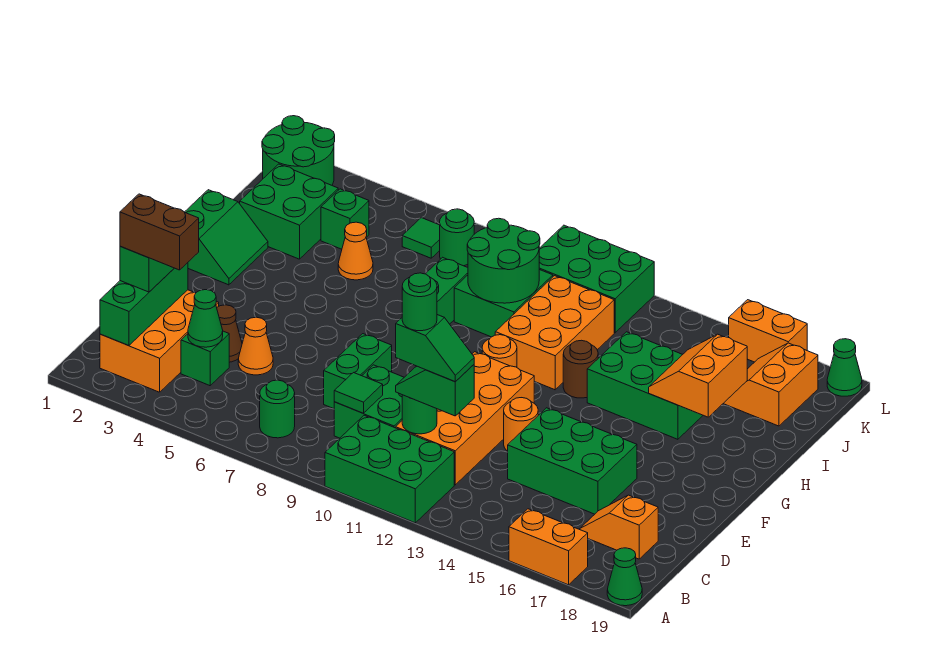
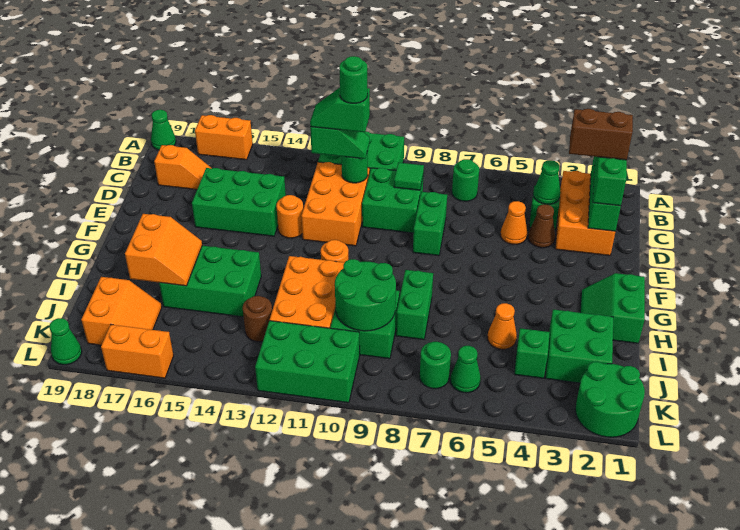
orange 2x4 brick [396,352,534,485] -> orange 2x3 brick [302,162,370,246]
brown 1x1 round brick [563,340,598,398] -> brown 1x1 round brick moved to [243,296,272,342]
green 1x1 tile [402,218,440,258] -> green 1x1 cone [451,346,481,393]

